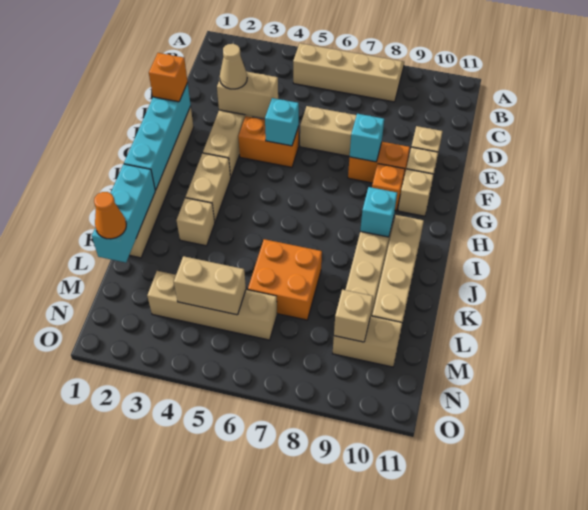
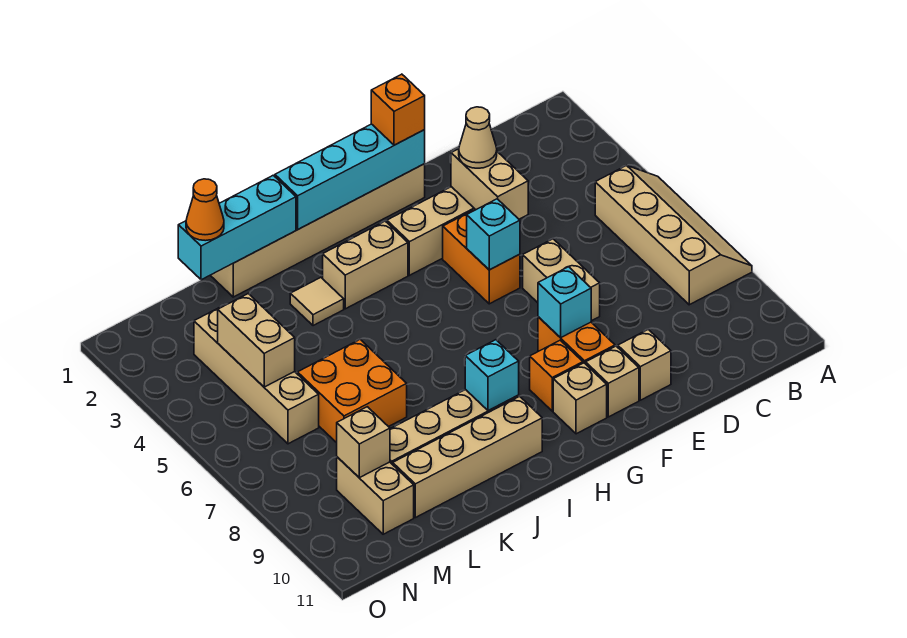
tan 1x1 brick [177,198,215,246] -> tan 1x1 tile [290,278,344,326]

